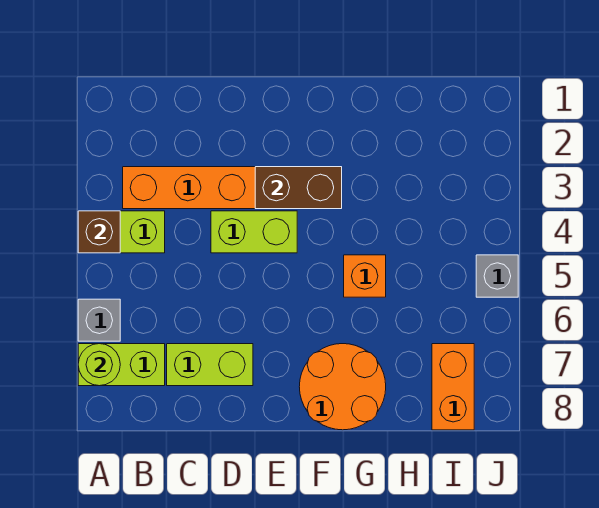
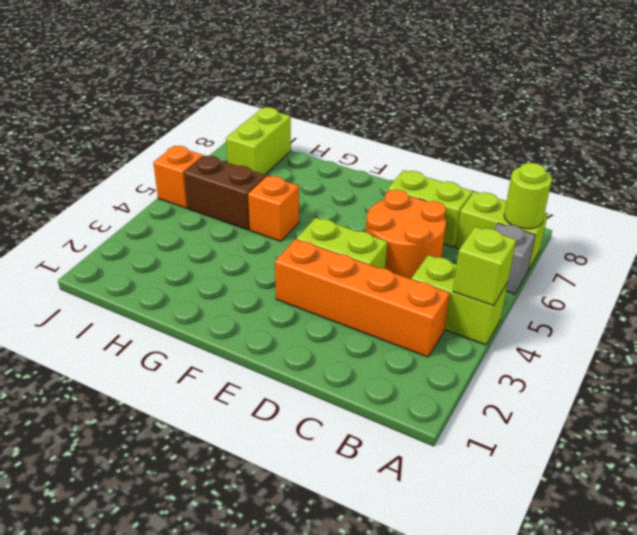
brown 1x1 brick [78,211,120,253] -> lime 1x1 brick [453,227,516,306]
brown 1x2 brick [255,167,342,209] -> brown 1x2 brick moved to [184,155,266,230]
orange 2x2 round brick [299,344,386,430] -> orange 2x2 round brick moved to [366,190,446,279]
orange 1x2 brick [432,344,474,430] -> lime 1x2 brick [226,107,291,175]
grey 1x1 brick [476,255,518,297] -> orange 1x1 brick [153,146,203,208]

